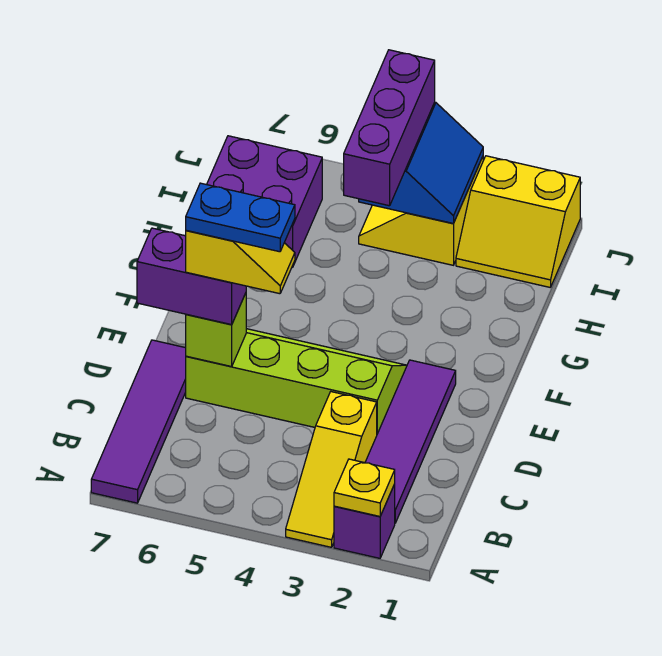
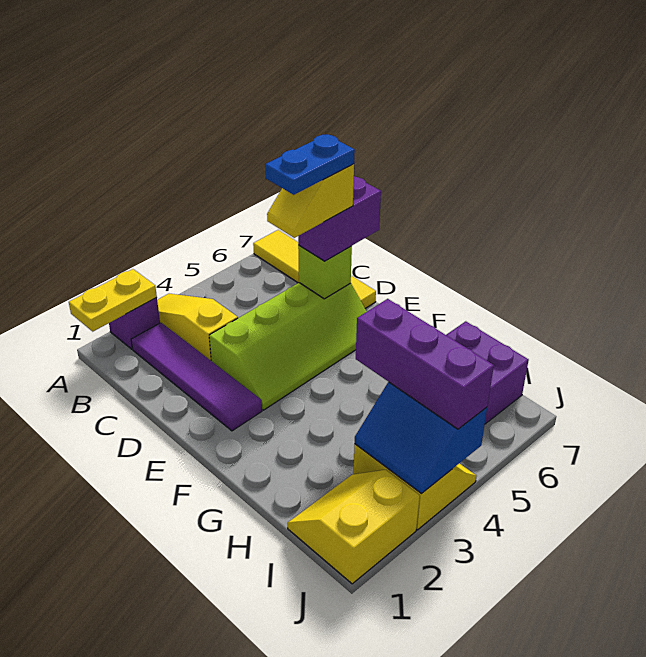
yellow 1x1 plate [334,459,395,516] -> yellow 1x2 plate [69,269,157,331]
purple 1x4 tile [91,340,186,503] -> yellow 1x4 tile [253,230,376,308]

